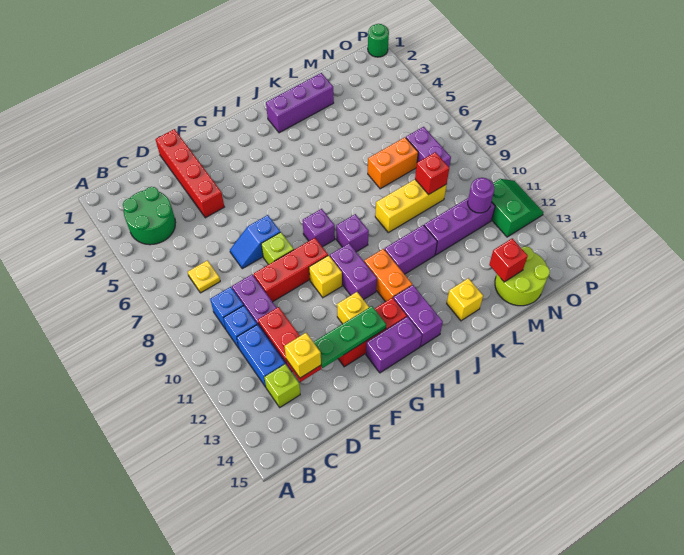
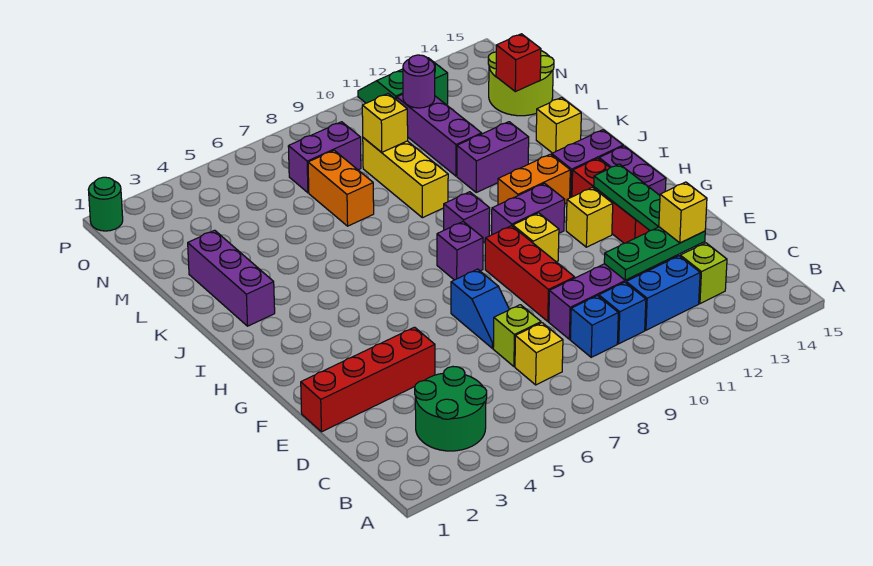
yellow 1x1 plate [188,260,220,293] -> yellow 1x1 brick [515,323,563,385]
red 1x3 plate [258,307,321,382] -> green 1x3 plate [604,227,705,280]
lime 1x1 brick [261,232,294,265] -> lime 1x1 brick moved to [493,305,541,367]
purple 1x2 brick [384,225,437,274] -> purple 1x2 brick turned to [457,122,529,192]
red 1x1 brick [415,152,449,195] -> yellow 1x1 brick [362,94,408,152]

